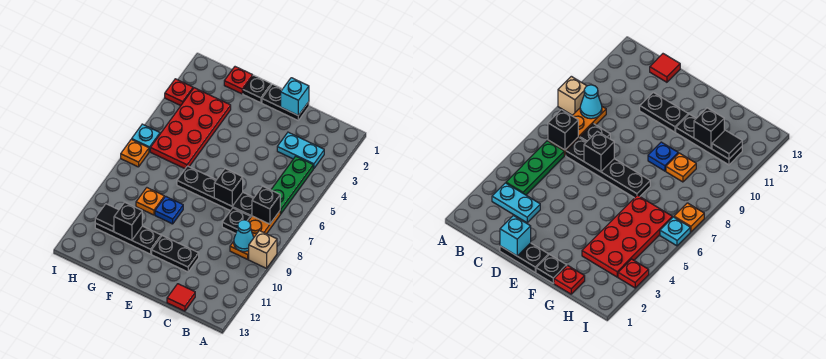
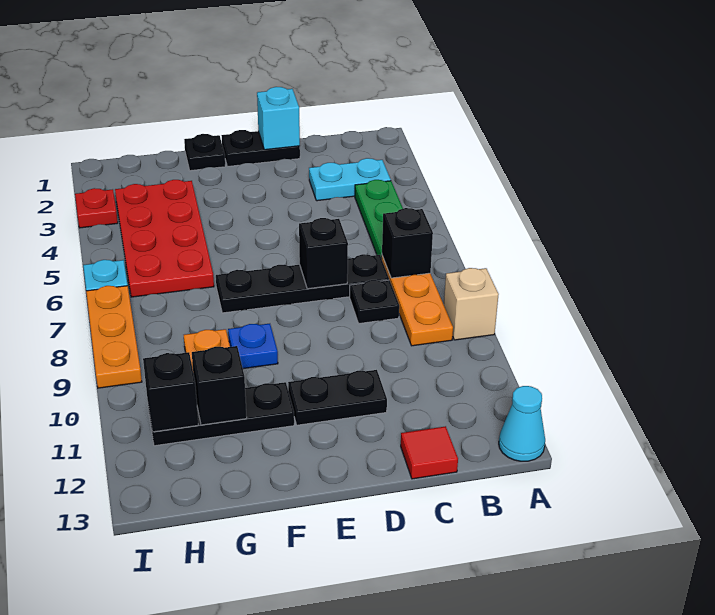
cyan 1x1 cone [234,220,254,251] -> cyan 1x1 cone moved to [499,386,545,461]
red 1x1 plate [224,67,253,94] -> none
black 1x1 tile [95,204,119,231] -> black 1x1 brick [143,352,199,432]
orange 1x1 plate [121,139,149,167] -> orange 1x3 plate [86,286,142,388]

